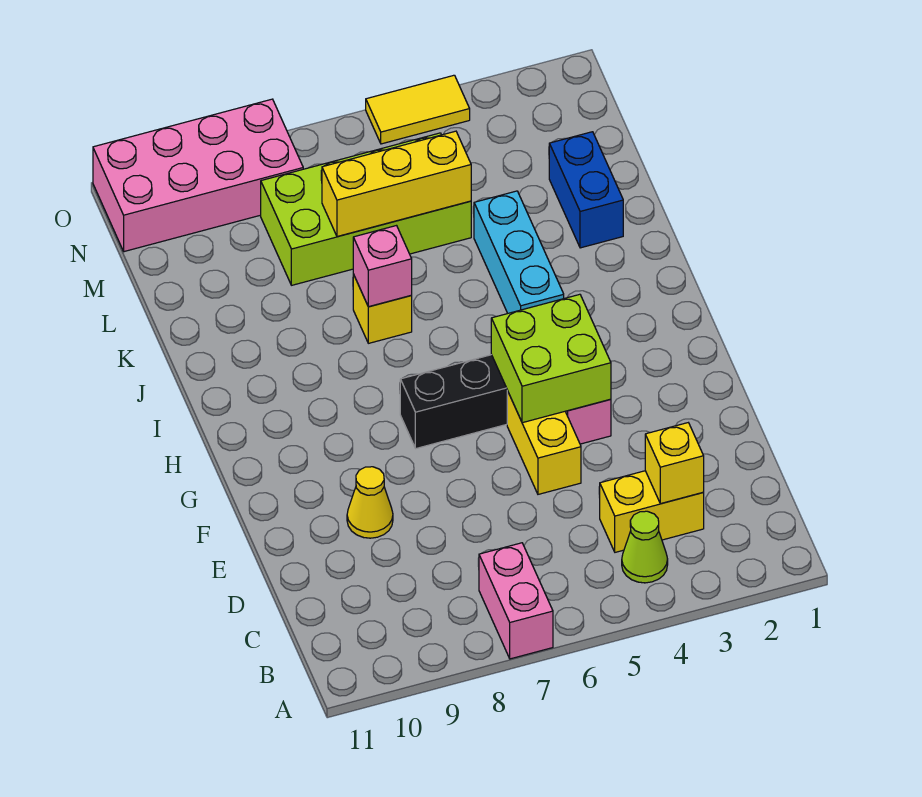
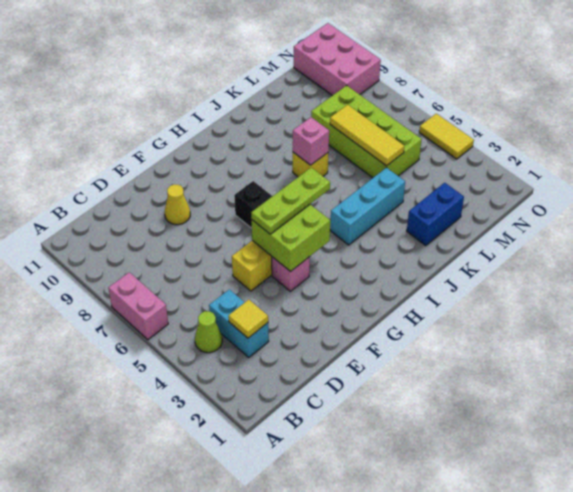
pink 1x2 brick [479,543,553,659] -> pink 1x2 brick turned to [108,272,168,339]
yellow 1x2 brick [600,471,704,552] -> cyan 1x2 brick [209,289,269,357]
yellow 1x1 brick [645,423,704,504] -> yellow 1x1 tile [229,300,268,338]
none -> lime 1x3 plate [251,168,330,234]
yellow 1x3 brick [322,131,471,236] -> yellow 1x3 tile [330,105,404,166]
pink 2x4 brick [93,99,303,252] -> pink 2x3 brick [294,23,381,96]

